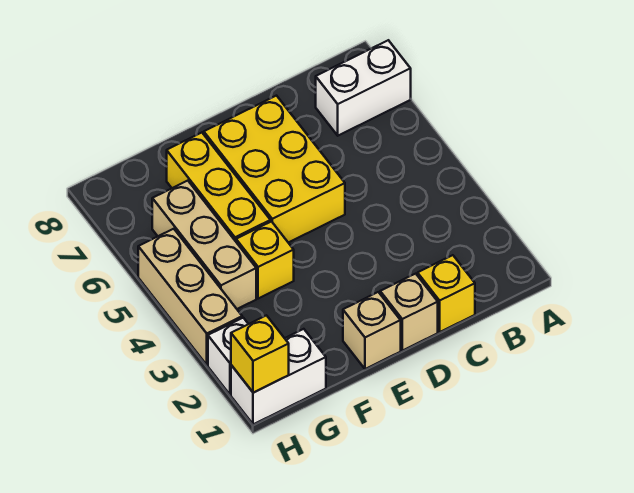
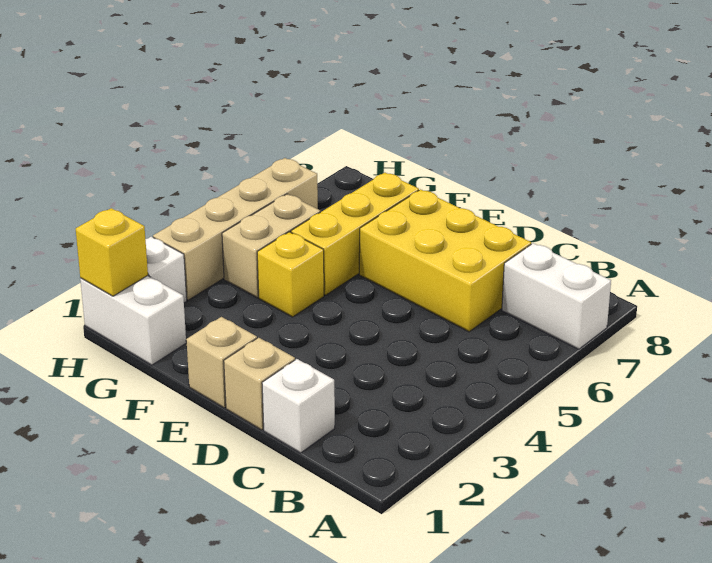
yellow 1x1 brick [418,255,475,332] -> white 1x1 brick [262,359,335,453]
yellow 2x3 brick [204,96,345,243] -> yellow 2x3 brick turned to [359,189,531,332]
tan 1x3 brick [152,181,256,309] -> tan 1x2 brick [222,194,320,298]
tan 1x3 brick [138,229,242,365] -> tan 1x4 brick [153,158,318,300]

